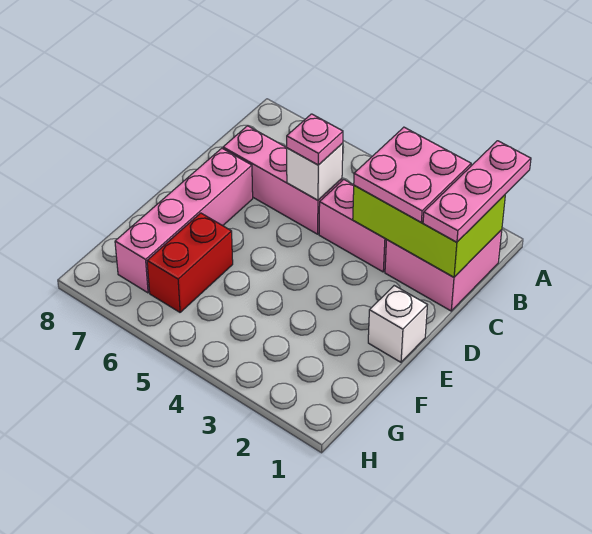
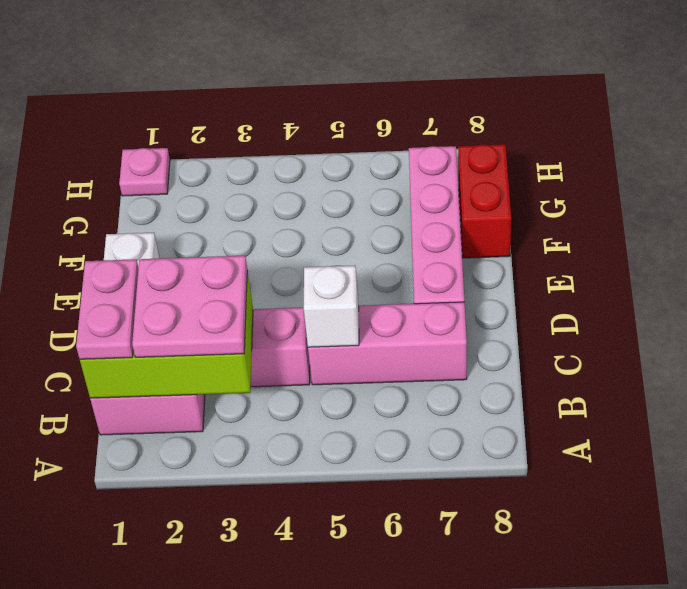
pink 1x3 plate [423,141,531,242] -> pink 1x2 plate [76,259,138,359]
pink 1x1 plate [287,114,343,165] -> pink 1x1 plate moved to [119,148,170,196]
red 1x2 brick [147,213,233,312] -> red 1x2 brick moved to [458,144,511,258]

